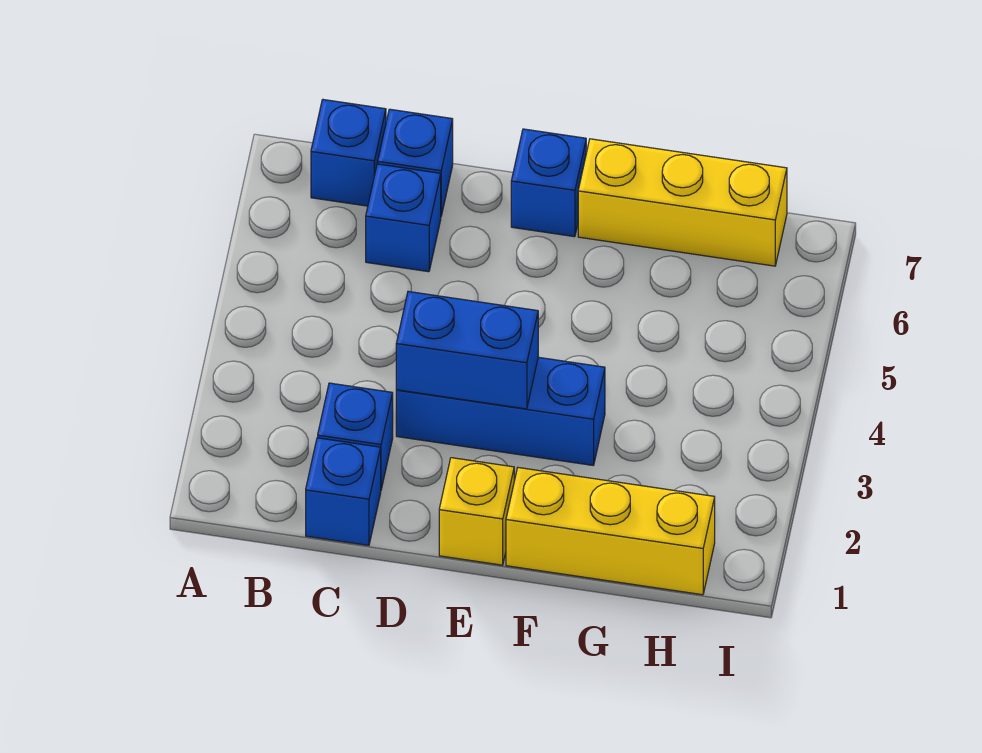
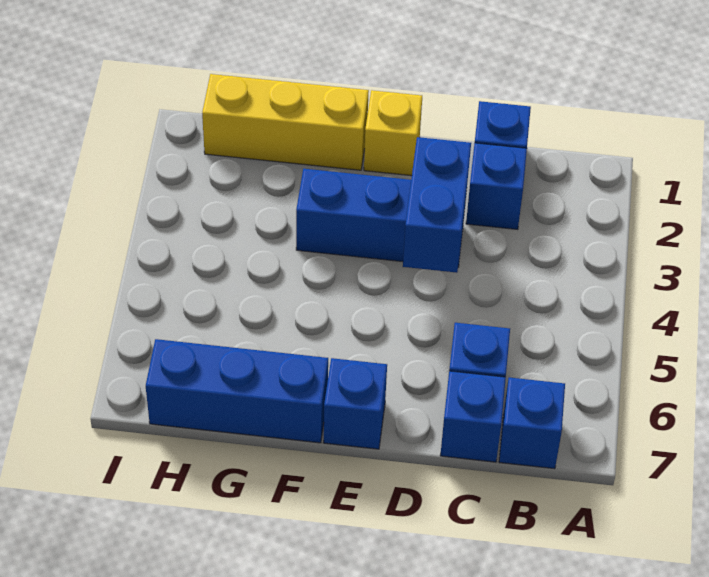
blue 1x2 brick [396,291,538,409] -> blue 1x2 brick turned to [403,137,471,273]
yellow 1x3 brick [578,139,787,266] -> blue 1x3 brick [146,339,328,443]

